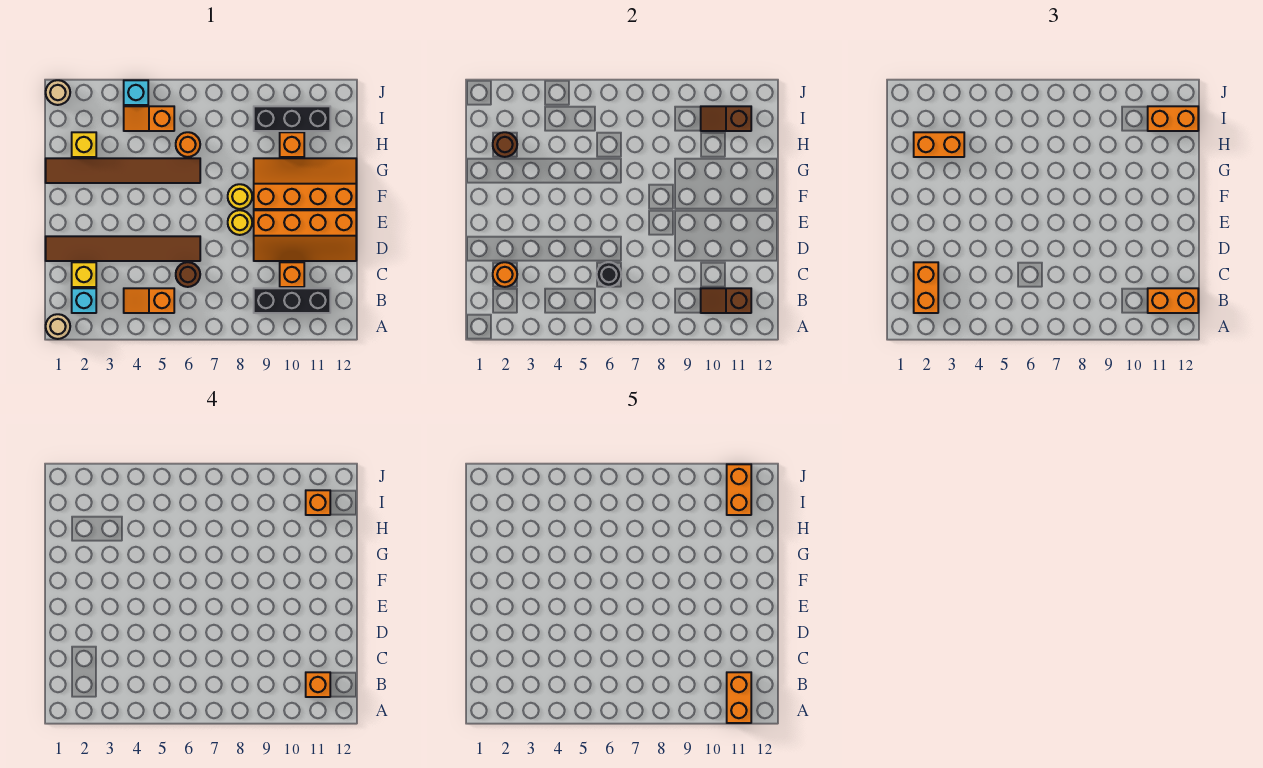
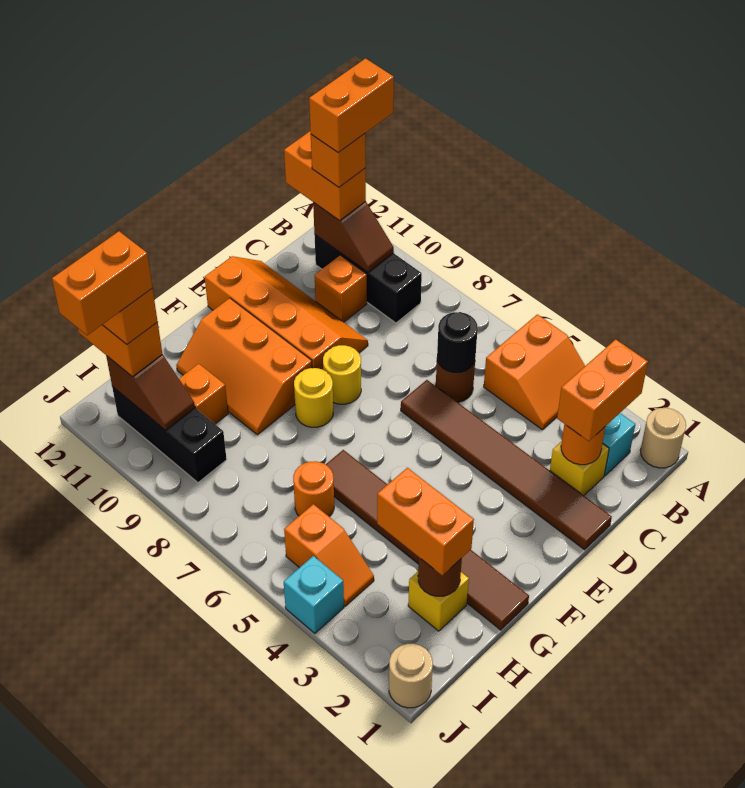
orange 1x2 slope [124,288,174,313] -> orange 2x2 slope [484,314,585,430]
orange 2x4 slope [254,158,356,209] -> orange 2x3 slope [176,298,312,435]

